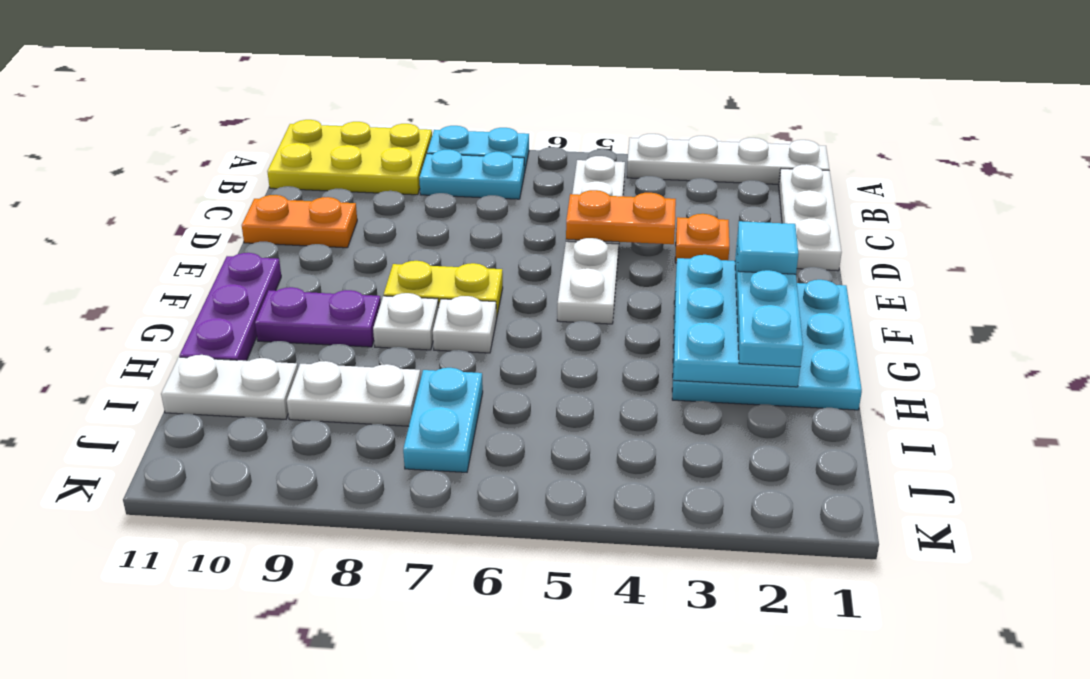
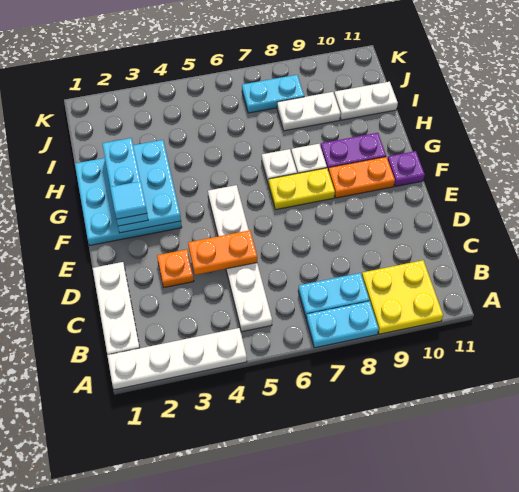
yellow 2x3 plate [267,120,432,195] -> yellow 2x2 plate [362,260,443,334]
orange 1x2 plate [242,195,357,248] -> orange 1x2 plate moved to [328,157,395,198]
purple 1x3 plate [179,253,281,361] -> purple 1x1 plate [388,151,425,187]
cyan 1x2 plate [403,368,483,472] -> cyan 1x2 plate turned to [242,75,304,113]

